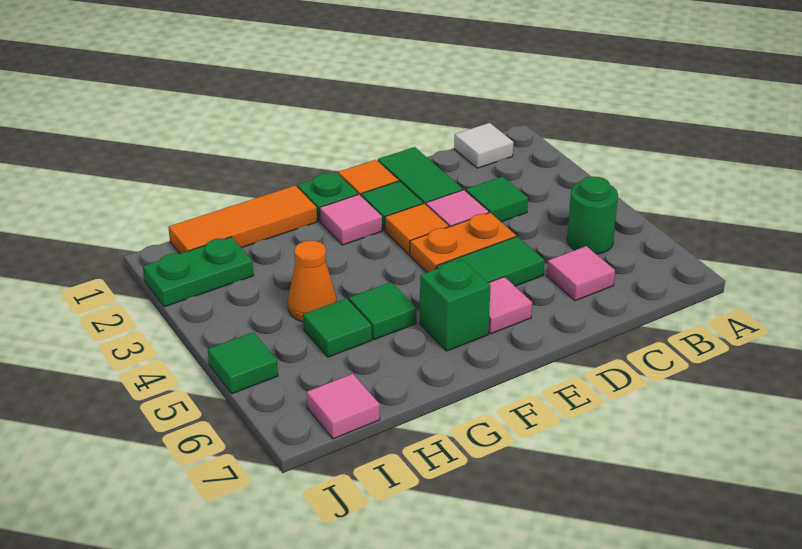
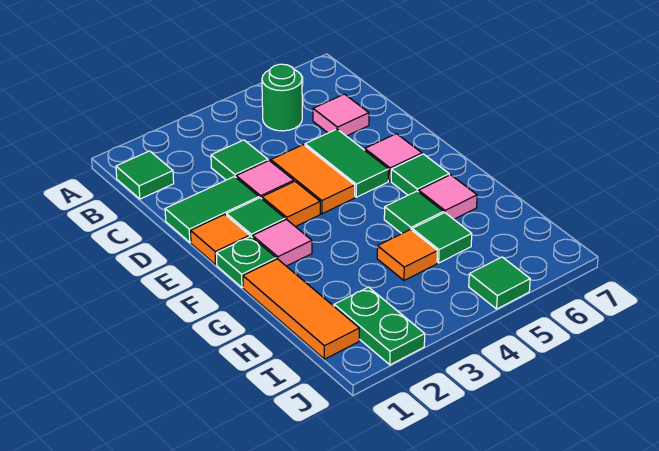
white 1x1 tile [454,123,513,168] -> green 1x1 tile [116,151,174,199]
orange 1x2 plate [410,213,516,272] -> orange 1x2 tile [271,145,355,214]
green 1x1 brick [420,260,491,351] -> green 1x1 tile [391,154,449,195]
orange 1x1 cone [288,241,337,322] -> orange 1x1 tile [377,230,437,280]
pink 1x1 tile [306,374,380,439] -> pink 1x1 tile moved to [419,175,477,219]

